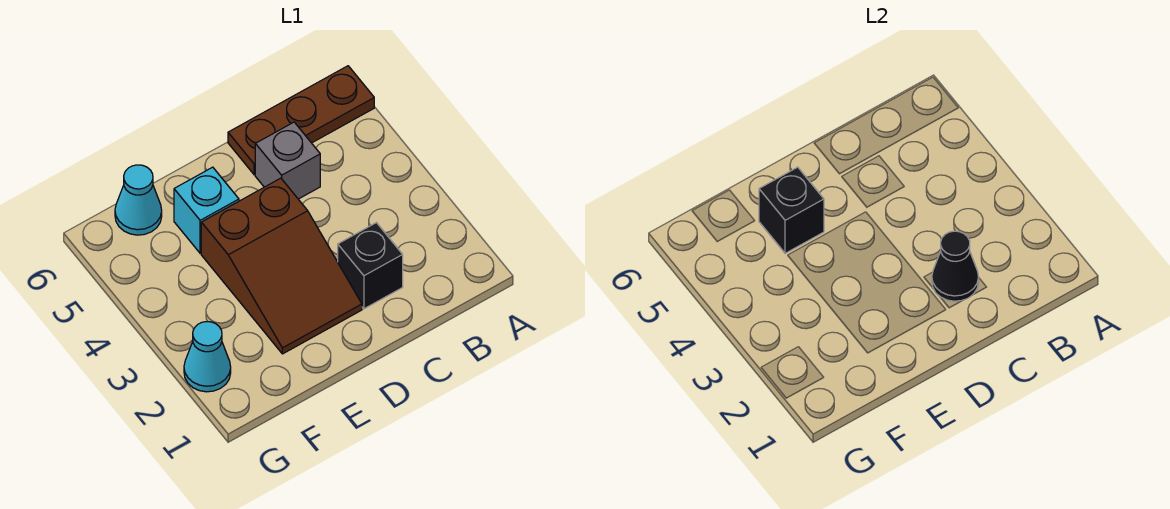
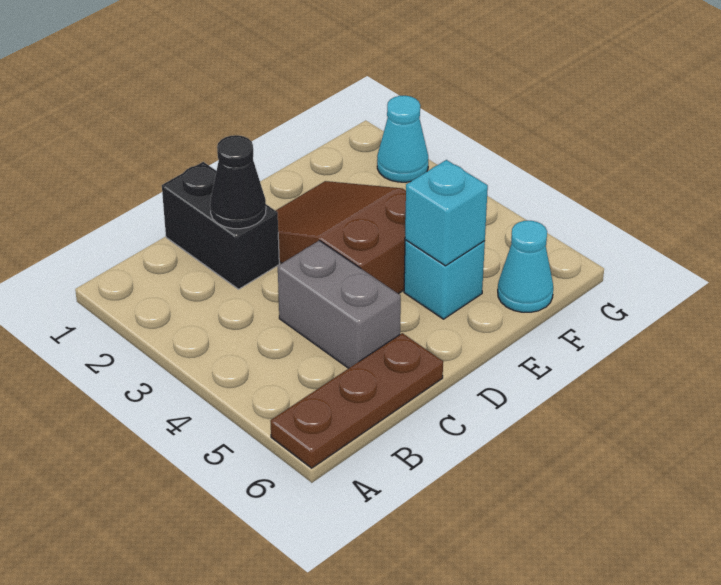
black 1x1 brick [338,223,403,309] -> black 1x2 brick [162,162,279,289]
grey 1x1 brick [255,122,320,199] -> grey 1x2 brick [278,240,401,368]
black 1x1 brick [759,167,824,253] -> cyan 1x1 brick [405,160,488,266]

